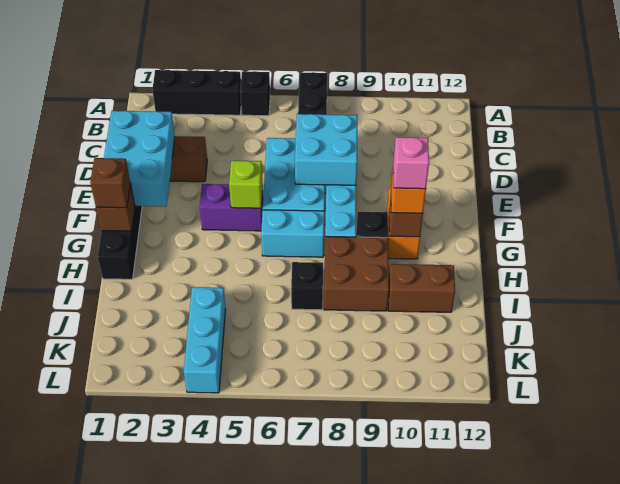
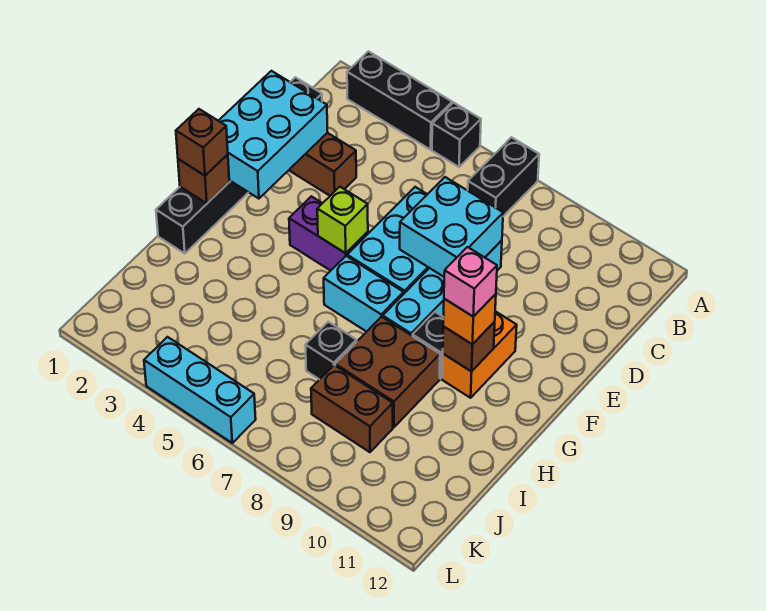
brown 1x2 brick [388,264,455,312] -> brown 1x2 brick moved to [311,365,393,452]
cyan 1x3 brick [184,287,226,393] -> cyan 1x3 brick turned to [144,337,256,443]

